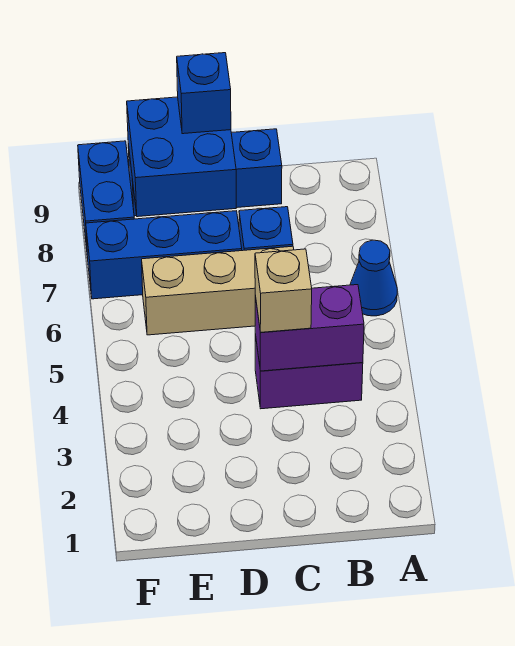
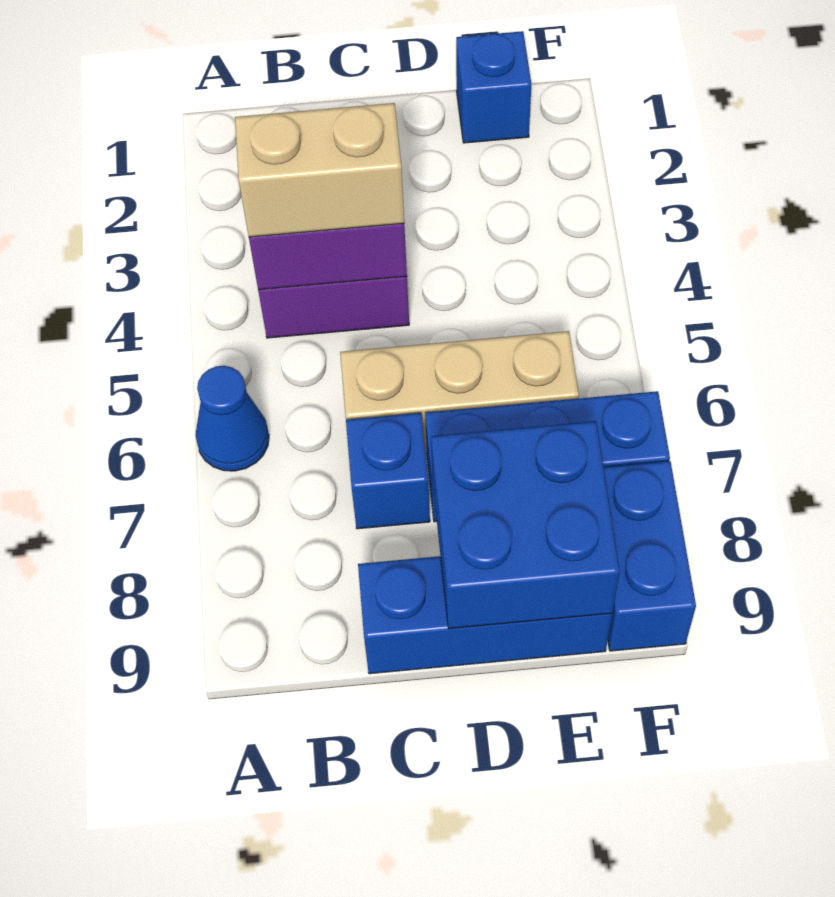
tan 1x1 brick [255,249,312,332] -> tan 1x2 brick [235,103,404,237]
blue 1x1 brick [177,53,231,134] -> blue 1x1 brick moved to [456,31,531,143]

